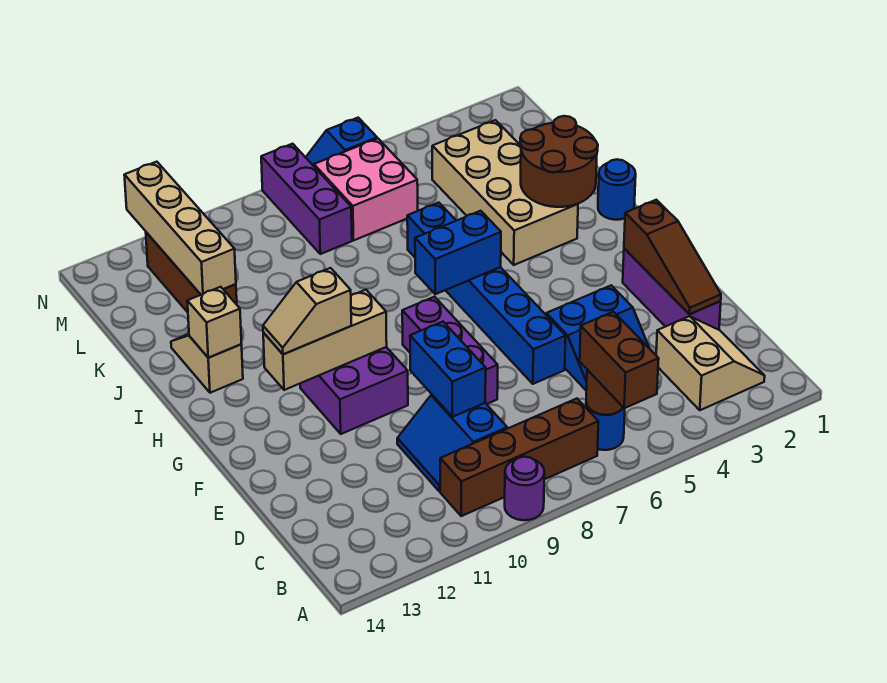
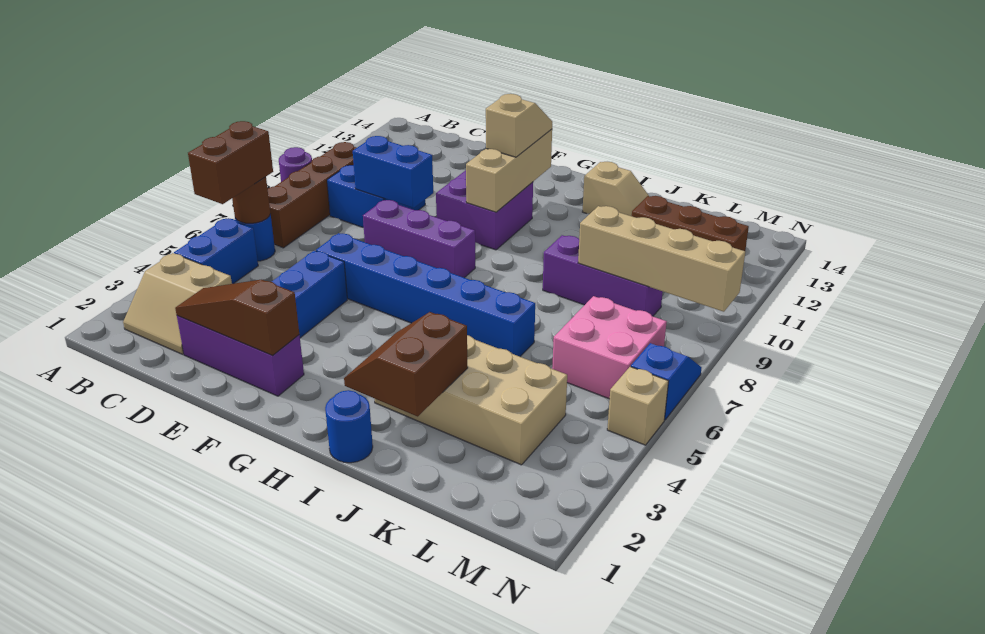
brown 1x2 brick [580,312,659,408] -> brown 1x2 brick turned to [188,121,273,204]
blue 1x2 brick [415,211,501,294] -> blue 1x2 brick moved to [174,218,258,284]
brown 2x2 round brick [520,116,598,207] -> brown 2x2 slope [344,312,468,416]
tan 1x1 brick [187,287,242,358] -> tan 1x1 brick moved to [607,367,668,445]
tan 1x4 brick [124,162,236,295] -> tan 1x4 brick moved to [578,206,745,312]
purple 1x3 brick [261,144,352,254] -> purple 1x3 brick moved to [543,235,663,316]

